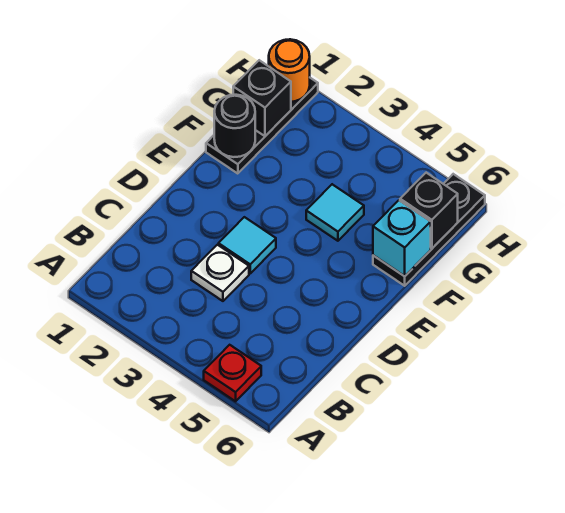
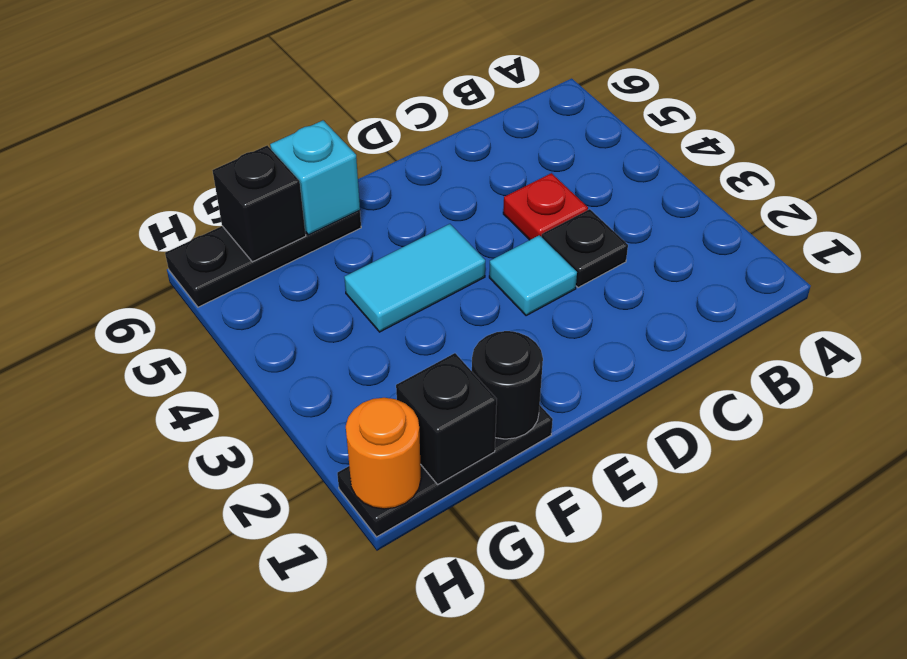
red 1x1 plate [204,345,261,401] -> red 1x1 plate moved to [503,173,588,240]
white 1x1 plate [191,245,249,301] -> black 1x1 plate [542,209,628,288]
cyan 1x1 tile [306,184,364,241] -> cyan 1x2 tile [344,224,485,332]

